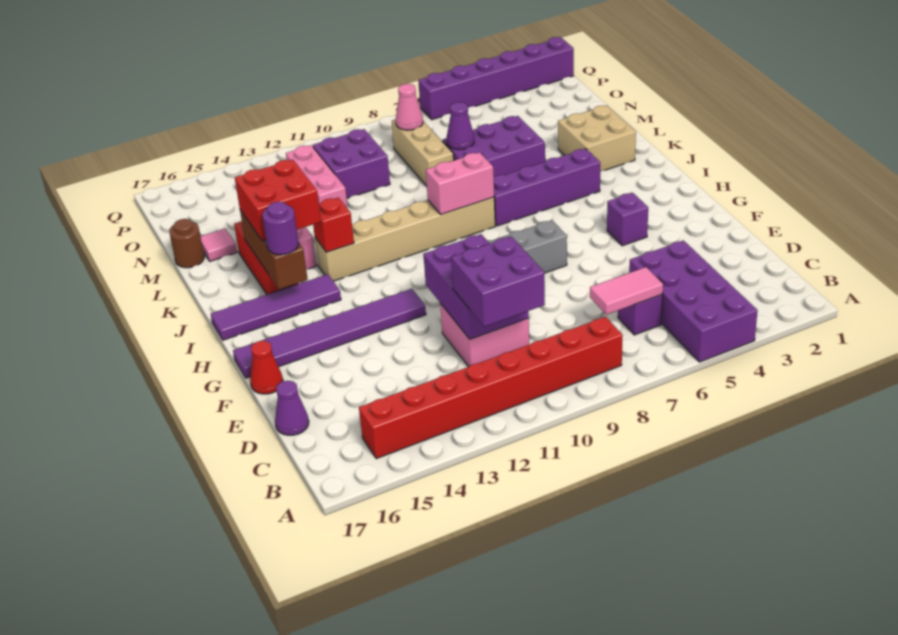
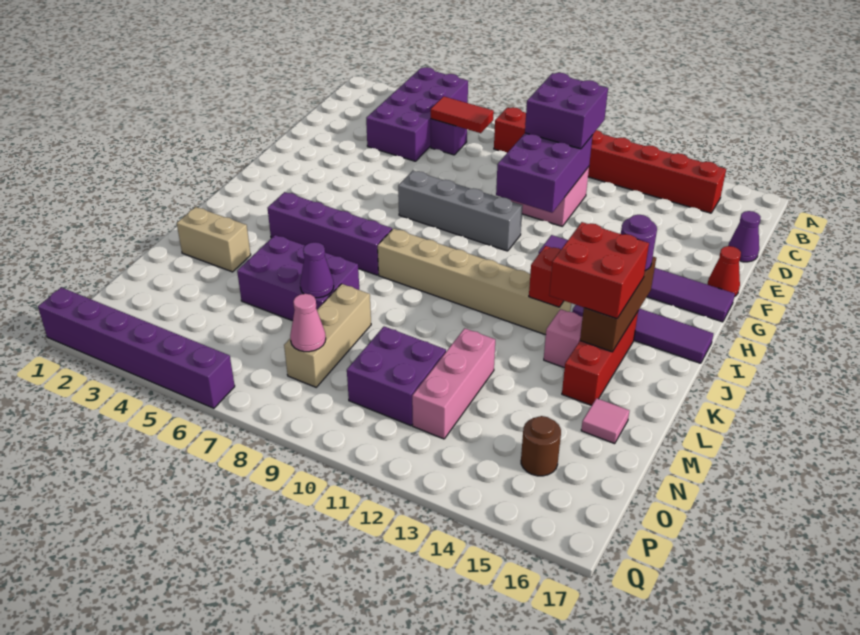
pink 1x2 tile [590,267,663,315] -> red 1x2 tile [431,96,494,133]
purple 1x1 brick [607,193,648,246] -> none
pink 1x2 brick [426,152,494,214] -> none
tan 2x2 brick [558,105,636,172] -> tan 1x2 brick [177,207,251,272]
brown 1x1 round brick [169,219,204,268] -> brown 1x1 round brick moved to [521,416,561,476]

